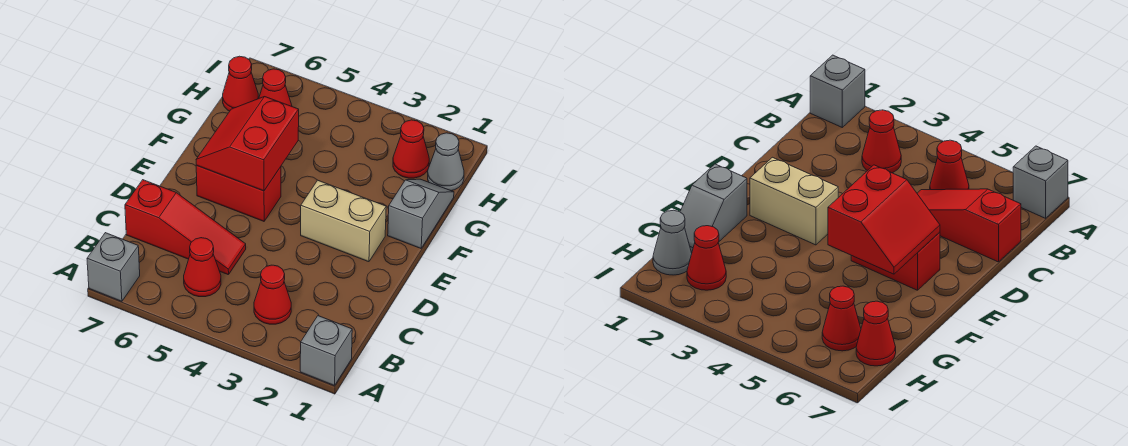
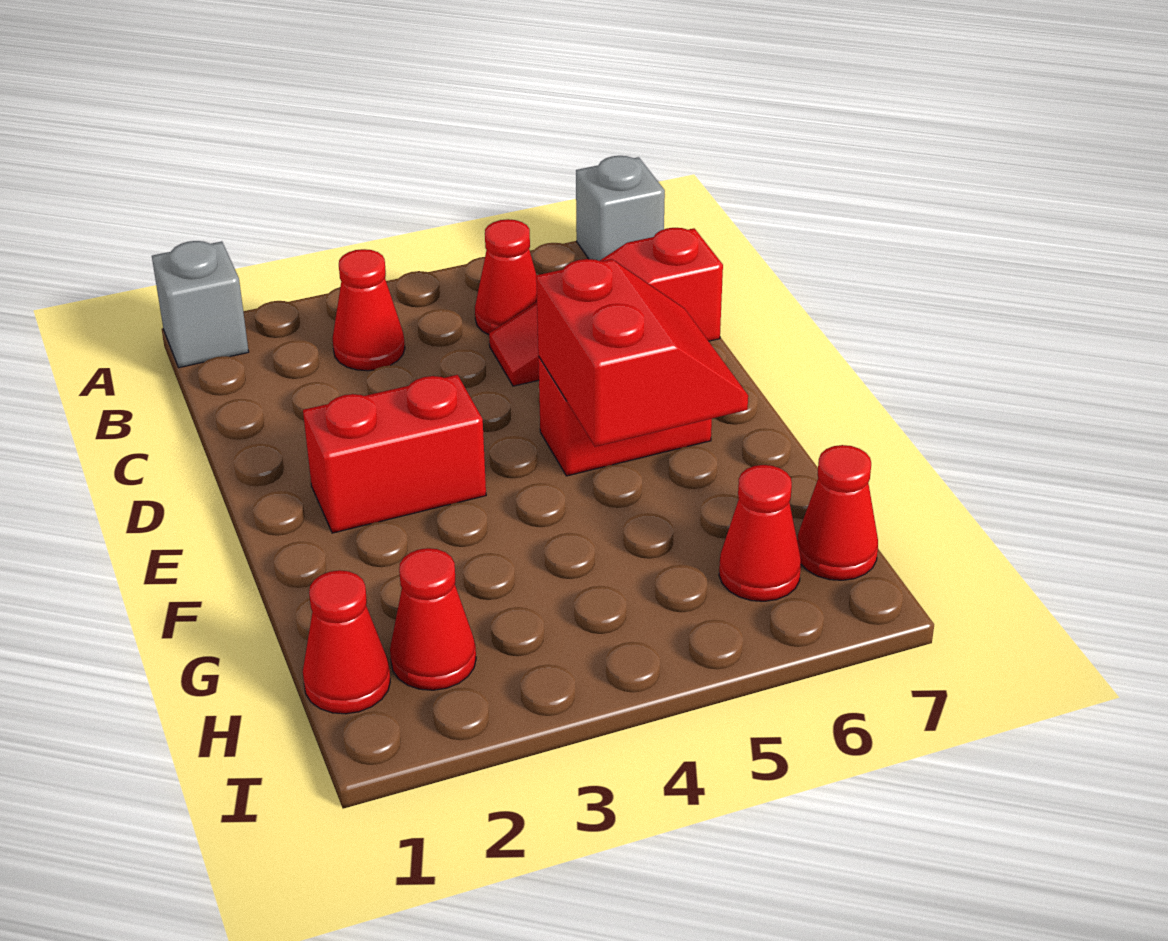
tan 1x2 brick [301,180,386,262] -> red 1x2 brick [303,375,486,533]
grey 1x2 slope [388,179,454,248] -> none
grey 1x1 cone [428,133,464,191] -> red 1x1 cone [303,570,390,714]

